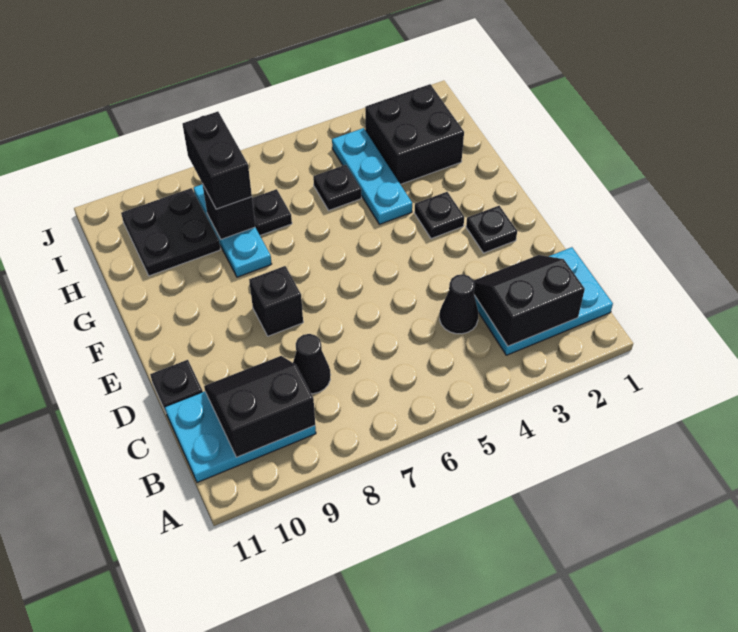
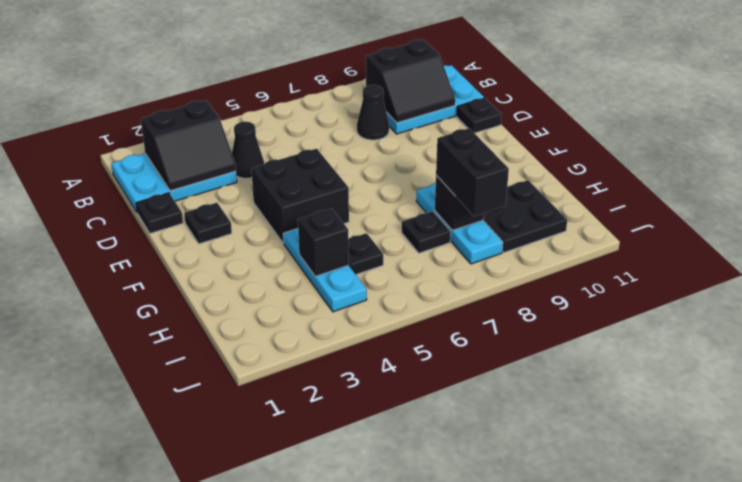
black 1x1 brick [249,266,303,336] -> black 1x1 brick moved to [298,208,349,276]
black 1x1 plate [414,192,464,239] -> black 1x1 plate moved to [136,193,183,233]
black 2x2 brick [365,84,464,184] -> black 2x2 brick moved to [251,149,349,243]

